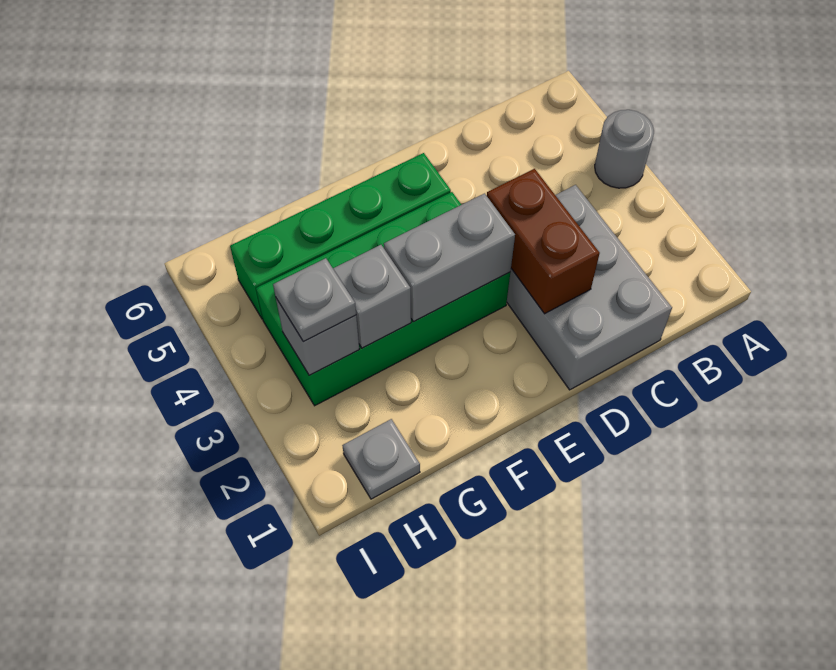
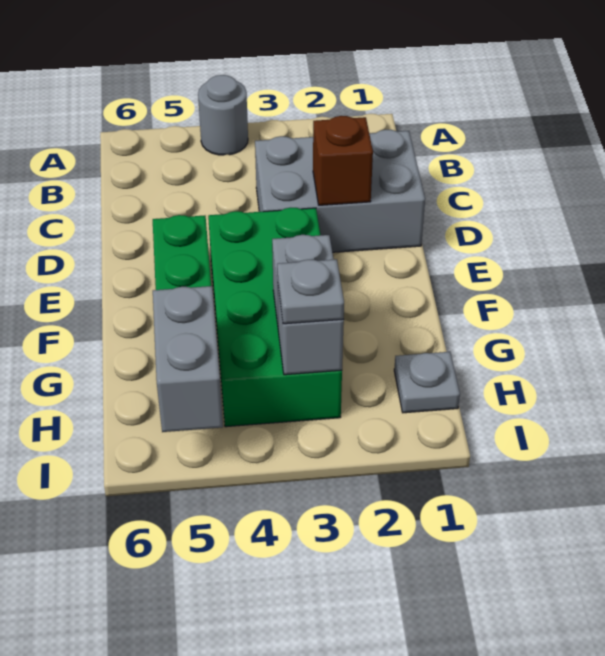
brown 1x2 brick [487,169,600,314] -> brown 1x1 brick [313,116,373,205]
grey 1x2 brick [384,193,515,322] -> grey 1x2 brick moved to [153,286,223,432]

